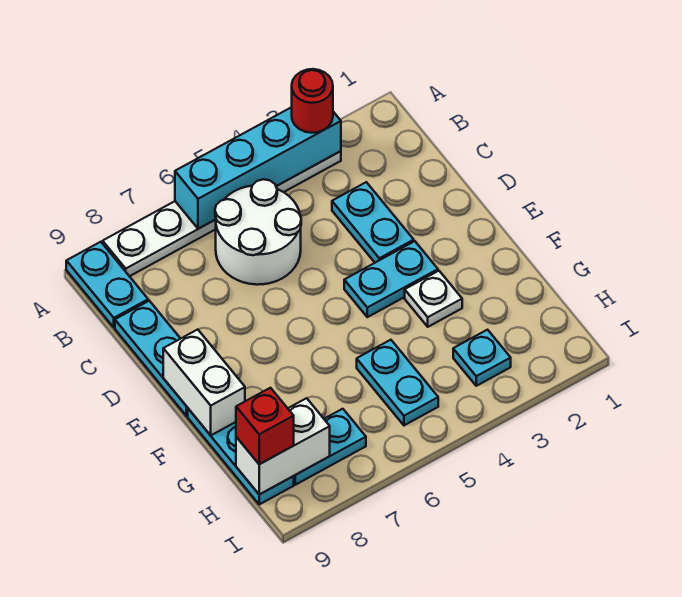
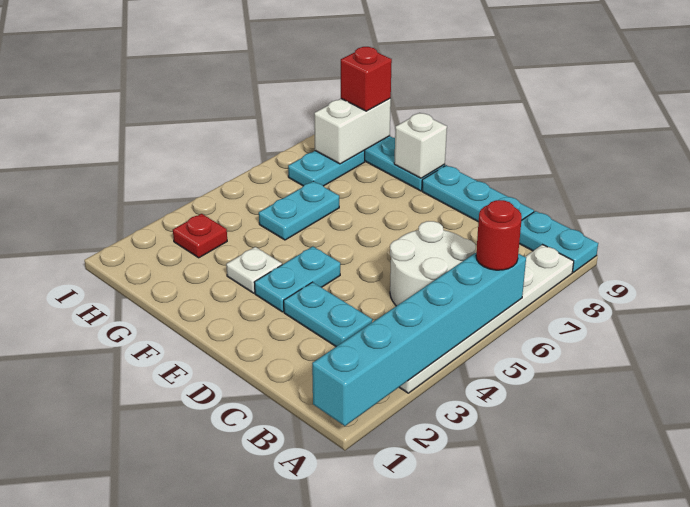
cyan 1x4 brick [175,107,341,229] -> cyan 1x6 brick [312,253,526,426]
red 1x1 round brick [292,69,333,133] -> red 1x1 round brick moved to [476,200,522,270]
white 1x2 brick [163,329,245,435] -> white 1x1 brick [394,113,447,178]
cyan 1x2 plate [357,340,438,425] -> cyan 1x2 plate turned to [259,181,339,240]
cyan 1x1 plate [453,330,511,386] -> red 1x1 plate [173,214,227,258]

